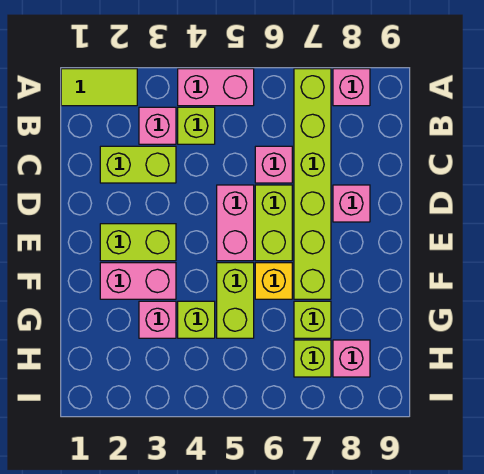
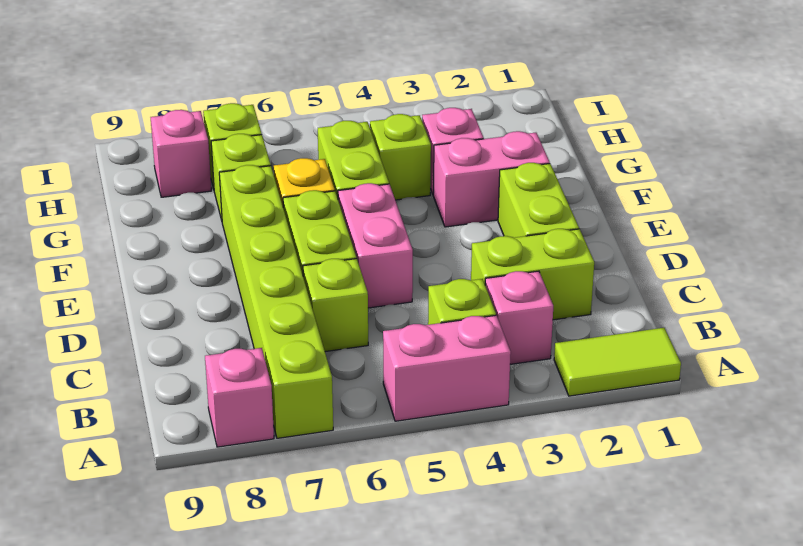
pink 1x1 brick [255,146,292,183] -> lime 1x1 brick [303,259,368,352]
pink 1x1 brick [333,185,370,222] -> none
lime 1x2 brick [100,224,176,261] -> lime 1x2 brick turned to [498,163,579,238]

